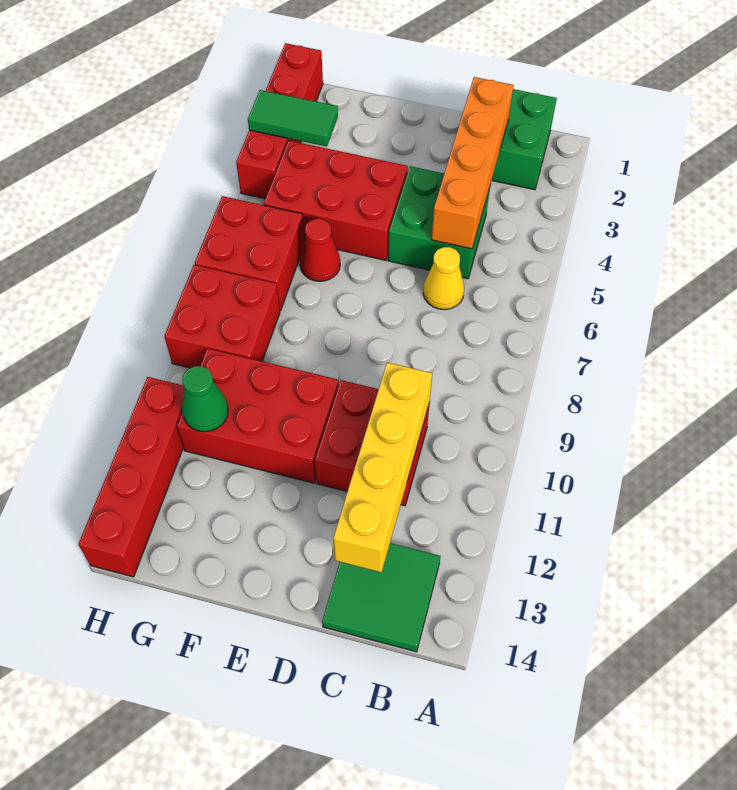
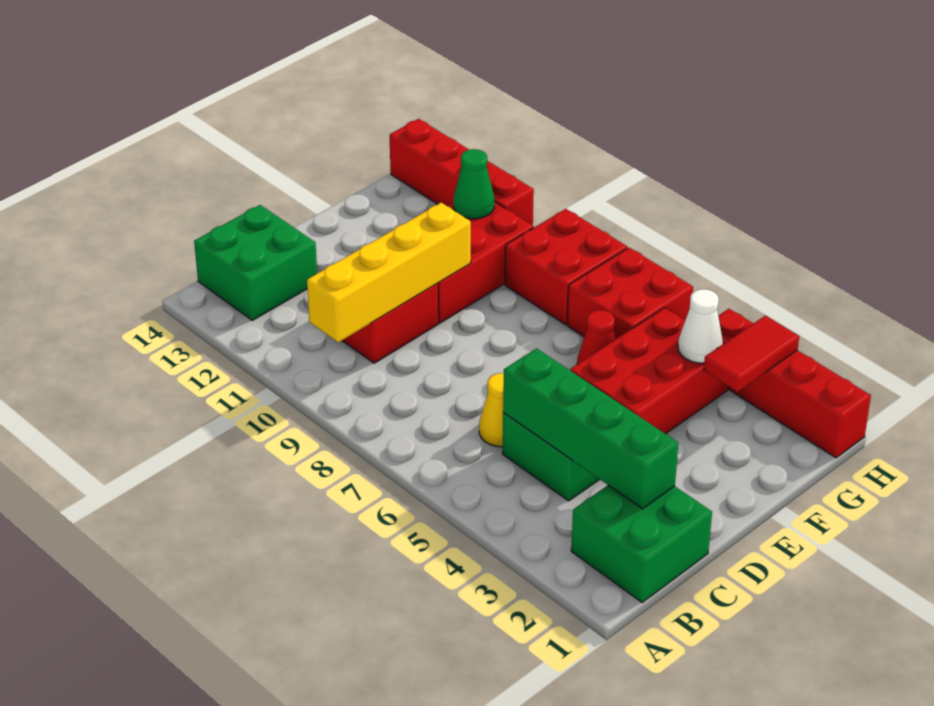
green 2x2 tile [322,543,440,652] -> green 2x2 brick [194,205,317,320]
orange 1x4 brick [431,77,514,249] -> green 1x4 brick [503,348,678,509]
yellow 1x4 brick [333,362,432,572] -> yellow 1x4 brick turned to [307,203,471,342]
green 1x2 tile [248,90,338,147] -> red 1x2 tile [704,316,799,392]
none -> white 1x1 cone [678,289,723,363]

